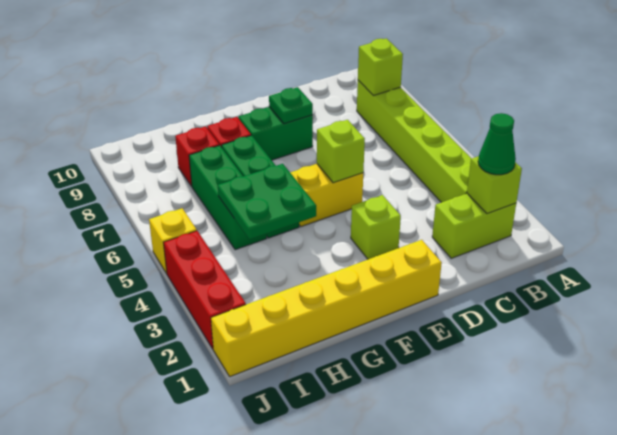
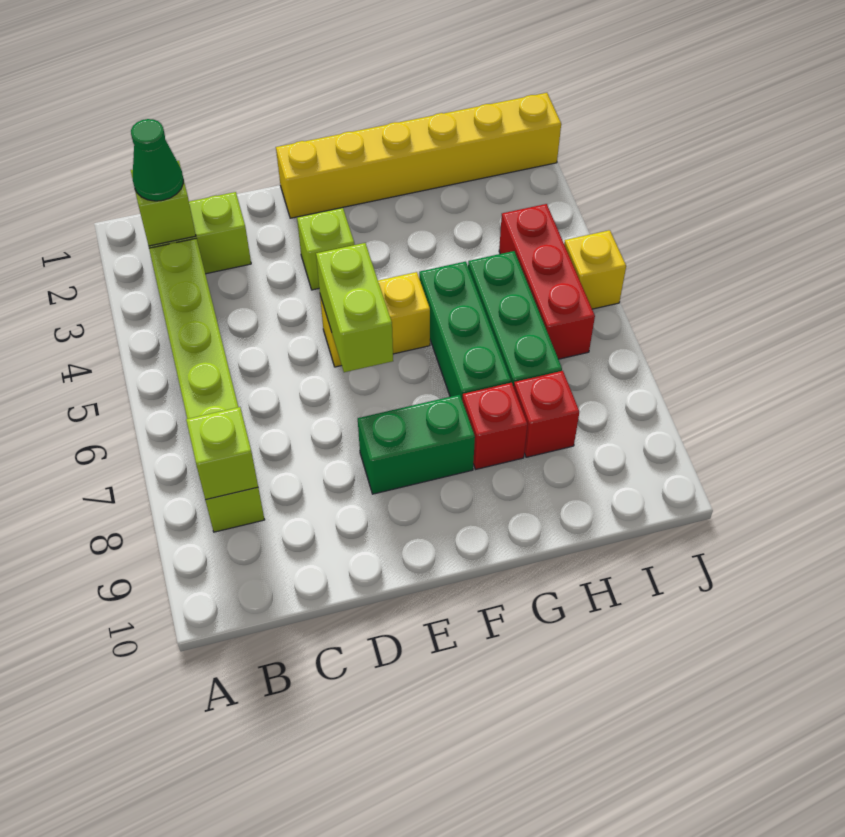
lime 1x1 brick [317,120,365,183] -> lime 1x2 brick [316,243,393,372]
green 1x1 plate [269,87,313,124] -> none
green 2x2 plate [218,164,316,239] -> none
red 1x3 brick [163,231,246,349] -> red 1x3 brick moved to [499,204,595,359]

